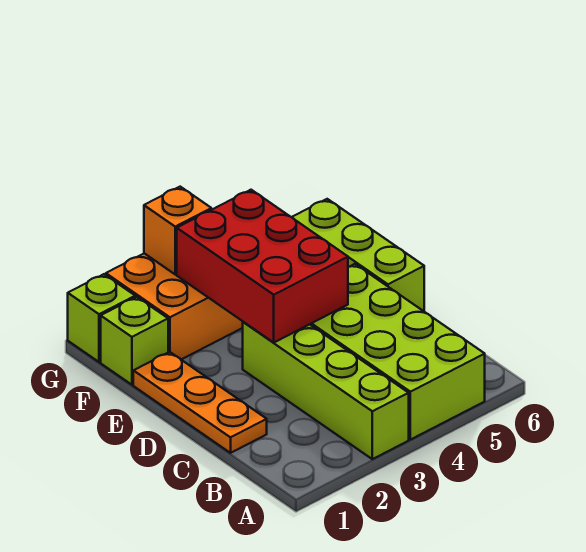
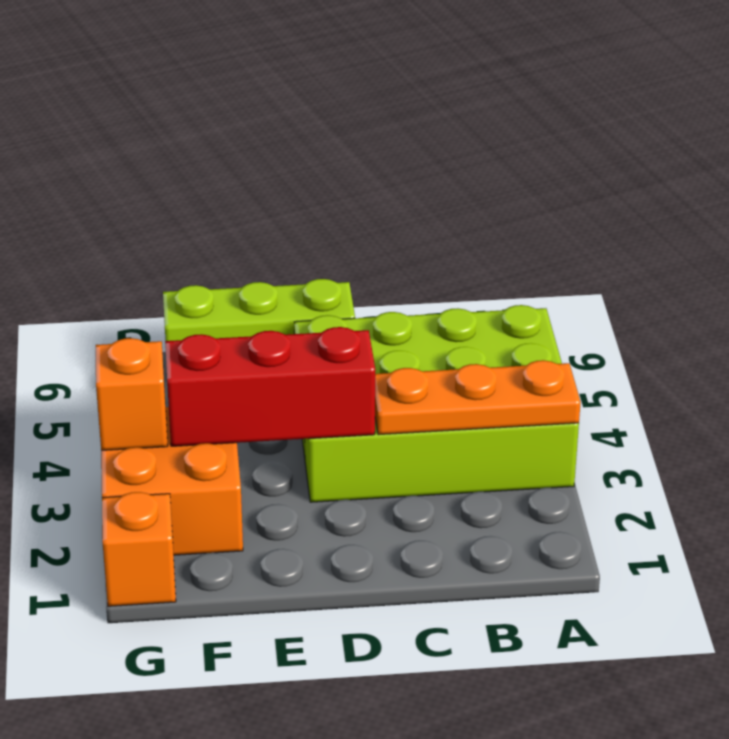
orange 1x3 plate [133,352,267,453] -> orange 1x3 plate moved to [375,360,581,435]
red 2x3 brick [177,190,348,342] -> red 1x3 brick [165,327,375,446]
lime 1x1 brick [101,297,168,385] -> none
lime 1x1 brick [68,274,135,362] -> orange 1x1 brick [102,492,176,606]

